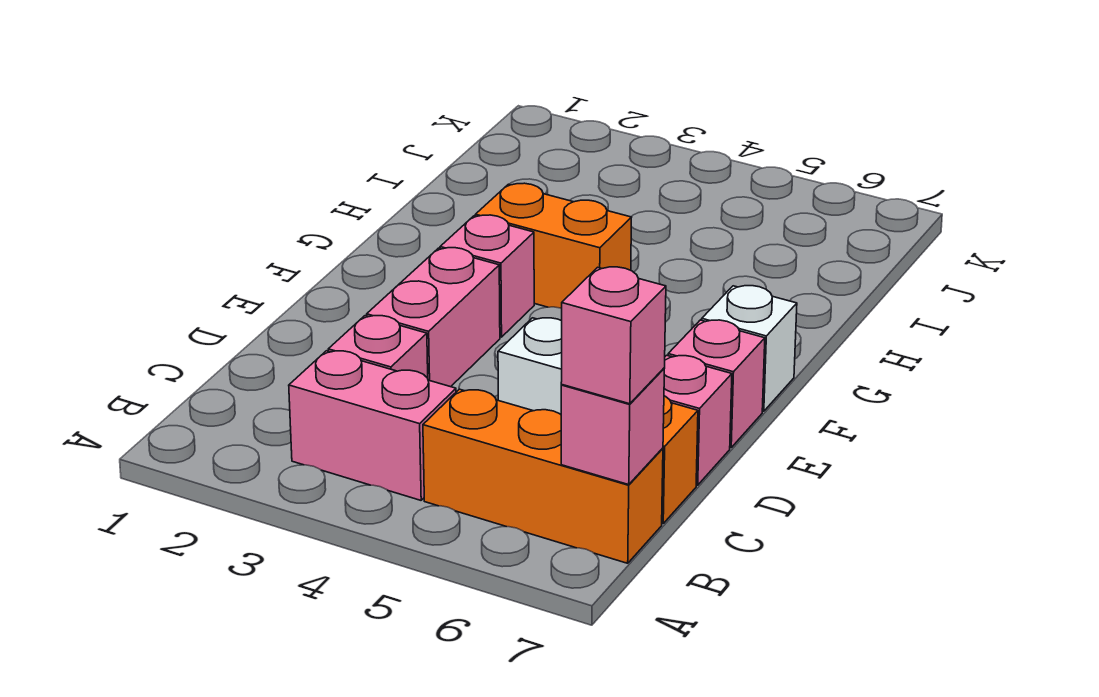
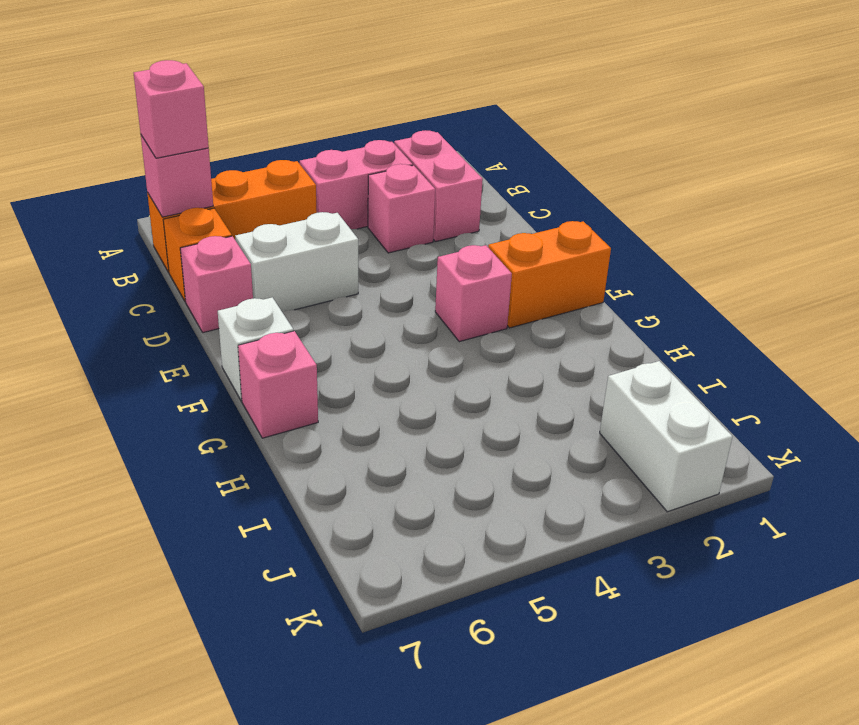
pink 1x2 brick [367,248,500,387] -> pink 1x2 brick moved to [394,130,483,242]
pink 1x1 brick [668,320,765,448] -> pink 1x1 brick moved to [238,331,318,438]
orange 1x2 brick [475,183,632,308] -> orange 1x2 brick moved to [488,221,611,328]
none -> white 1x2 brick [600,361,733,512]

